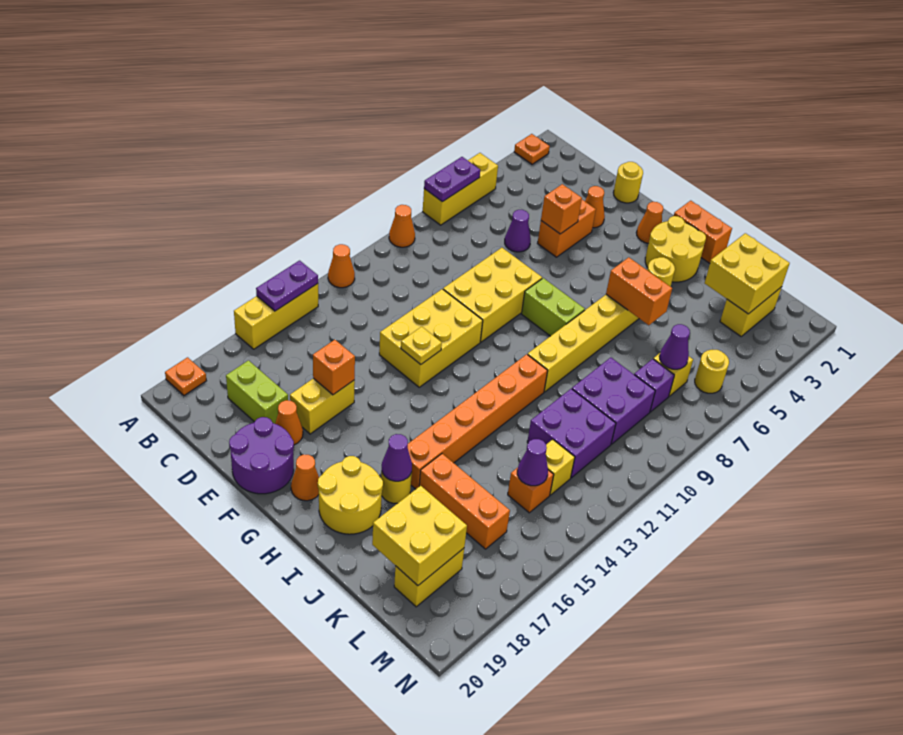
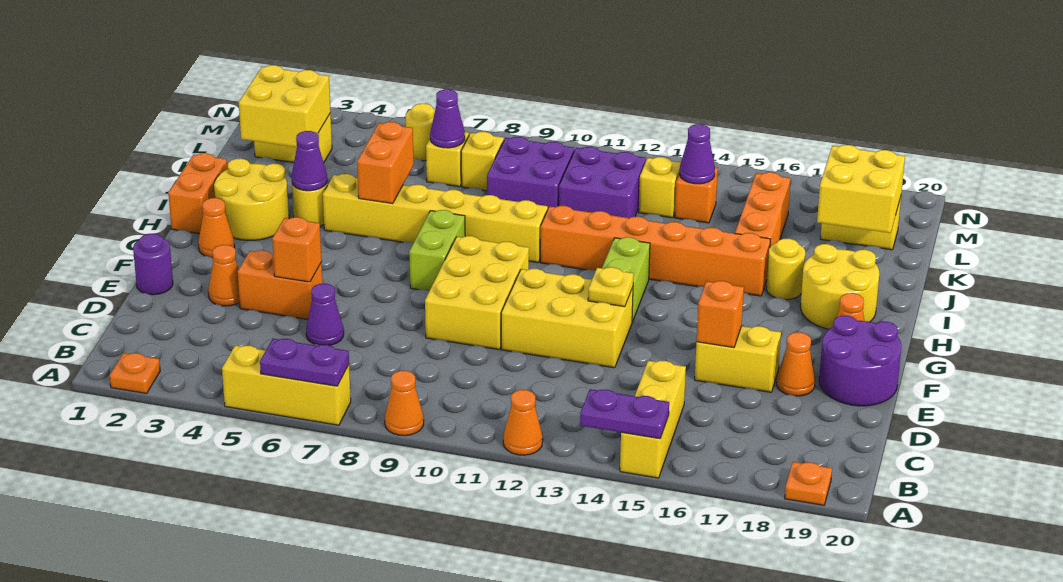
yellow 1x3 brick [234,284,318,349] -> yellow 1x3 brick turned to [620,361,686,478]
lime 1x2 brick [226,360,288,424] -> lime 1x2 brick moved to [602,237,650,322]
yellow 1x1 round brick [613,162,643,203] -> purple 1x1 round brick [133,234,173,295]
yellow 2x3 brick [443,248,542,342] -> yellow 2x3 brick turned to [425,236,529,350]
purple 1x1 cone [382,434,412,481] -> purple 1x1 cone moved to [292,131,327,191]
purple 1x1 brick [634,359,674,412] -> yellow 1x1 brick [461,132,504,191]

